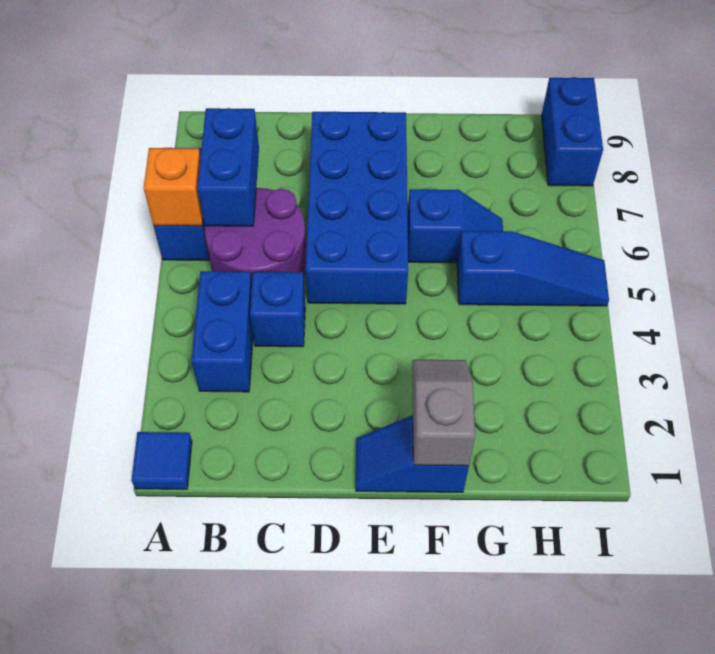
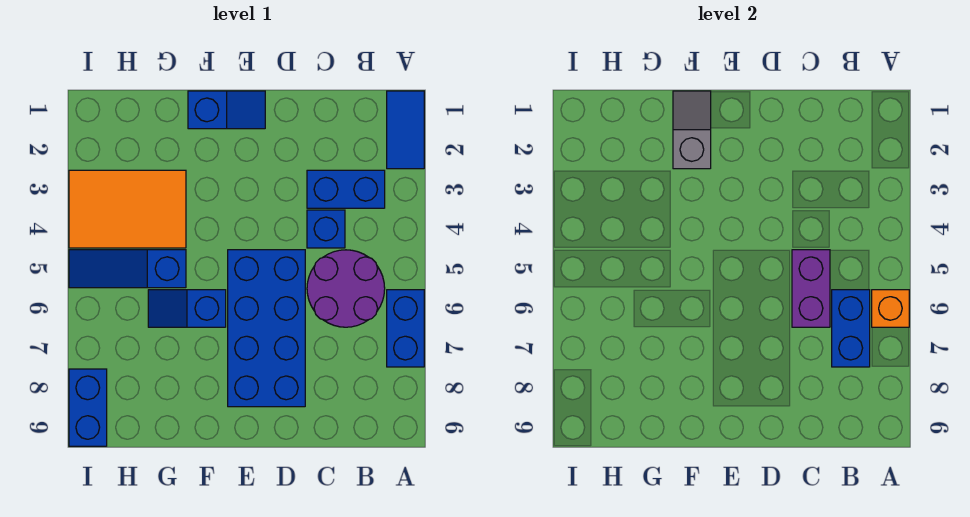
blue 1x1 tile [132,432,192,489] -> blue 1x2 tile [387,91,424,169]
blue 1x2 brick [192,271,253,392] -> blue 1x2 brick turned to [307,170,385,208]
none -> purple 1x2 brick [792,250,830,327]
grey 1x2 slope [412,360,475,466] -> grey 1x2 slope turned to [673,91,711,169]
none -> orange 2x3 tile [69,170,186,248]

